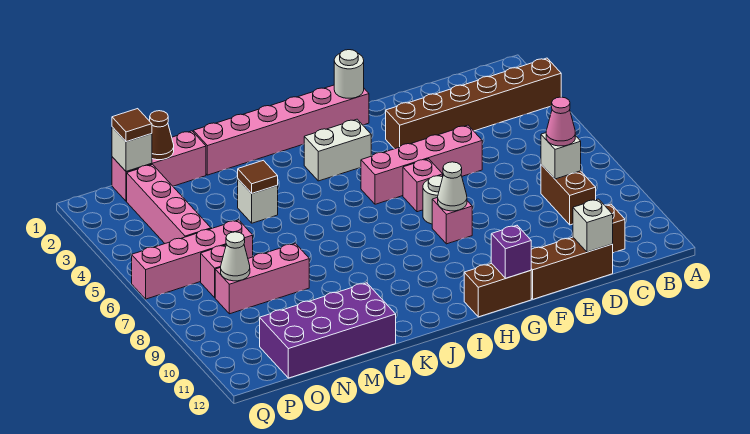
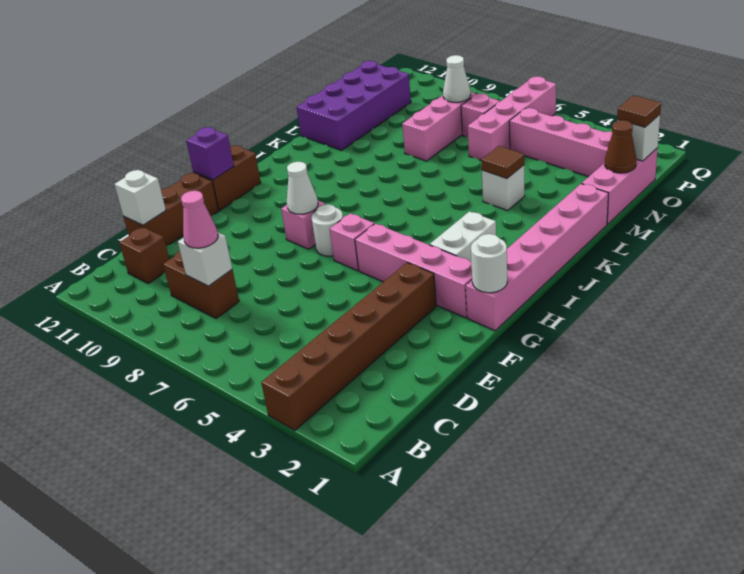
pink 1x4 brick [361,125,482,204] -> pink 1x4 brick turned to [355,224,472,318]

